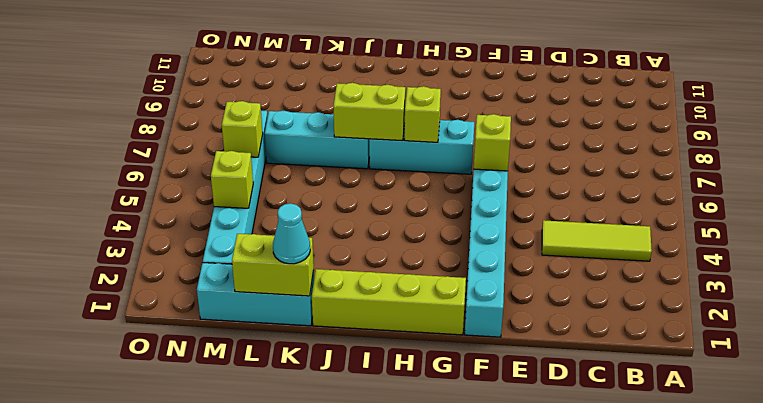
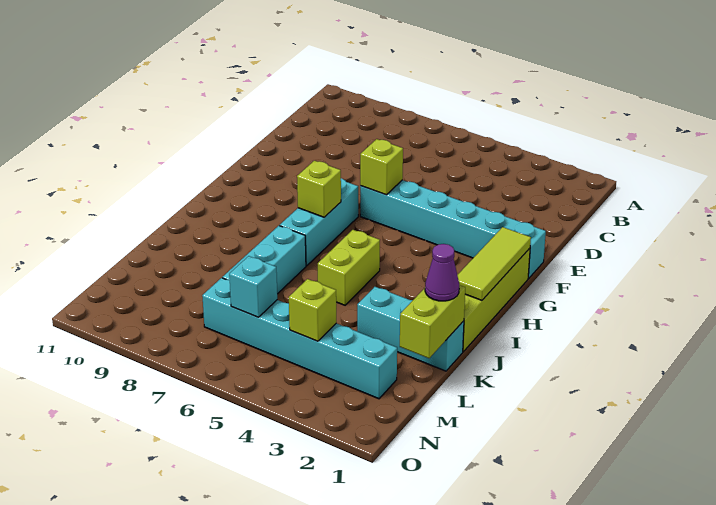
lime 1x3 tile [542,220,652,261] -> lime 1x3 tile moved to [457,227,531,300]
lime 1x2 brick [333,83,405,141] -> lime 1x2 brick moved to [318,230,380,305]
cyan 1x3 brick [197,263,314,326] -> cyan 1x3 brick turned to [357,287,464,371]
cyan 1x1 cone [273,203,310,264] -> purple 1x1 cone [425,244,459,301]
lime 1x1 brick [222,101,263,157] -> cyan 1x1 brick [229,256,277,317]

